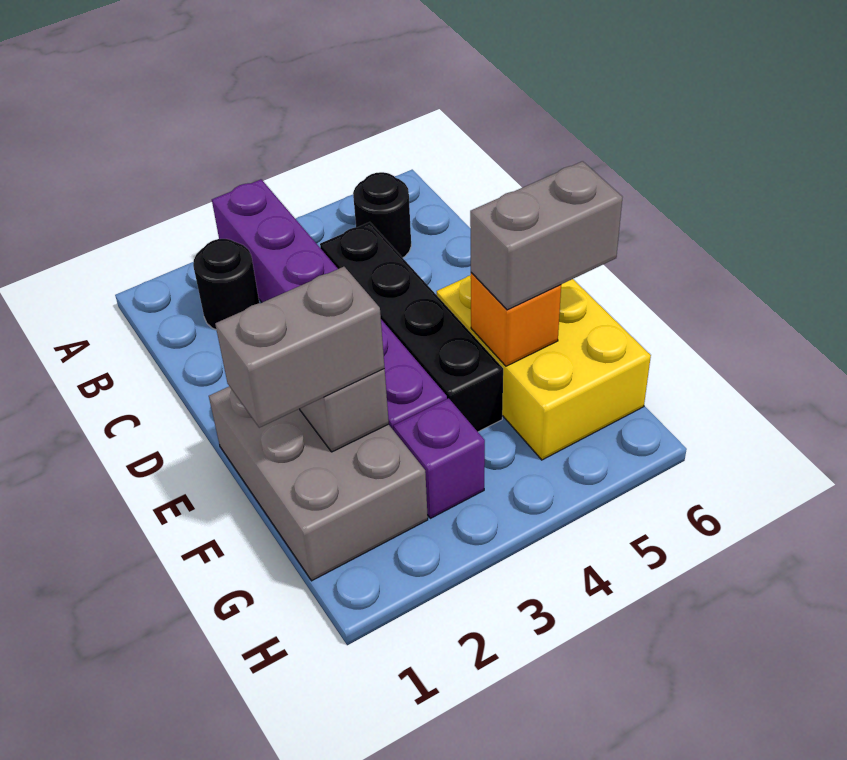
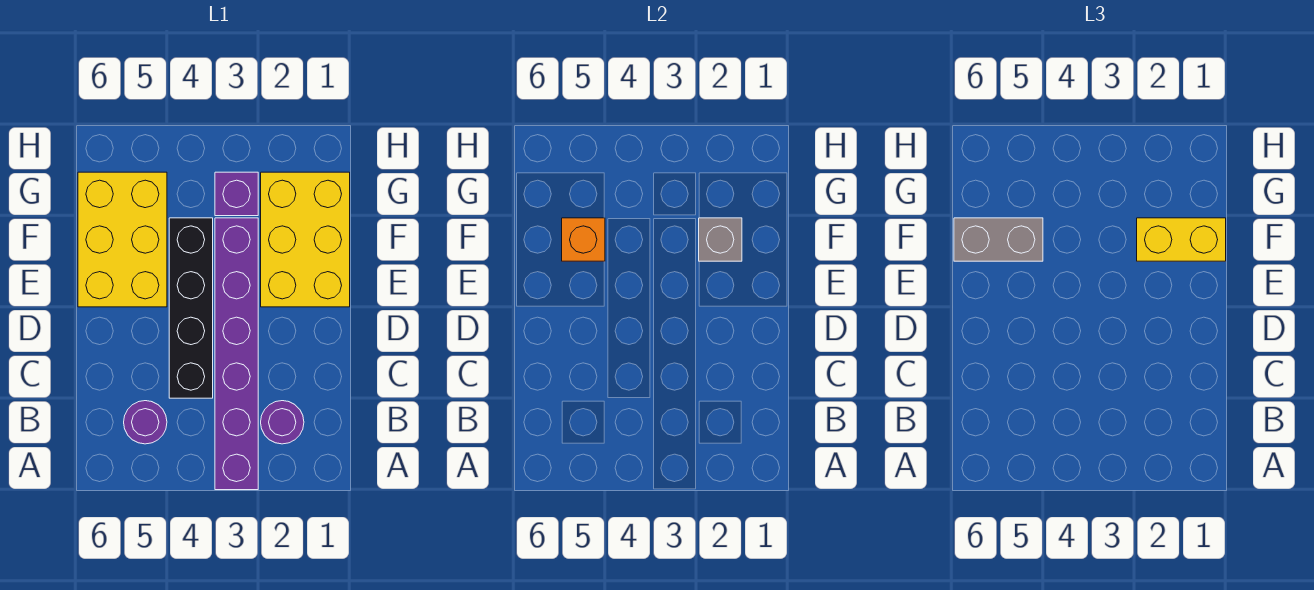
black 1x1 round brick [193,239,259,330] -> purple 1x1 round brick [261,401,304,444]
black 1x1 round brick [353,172,411,258] -> purple 1x1 round brick [124,401,167,444]
grey 2x3 brick [209,386,428,581] -> yellow 2x3 brick [261,172,350,307]
grey 1x2 brick [215,267,385,428] -> yellow 1x2 brick [1137,218,1226,261]

